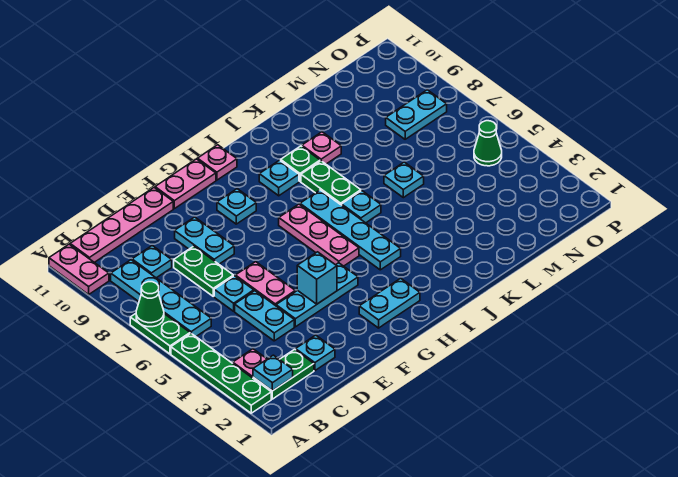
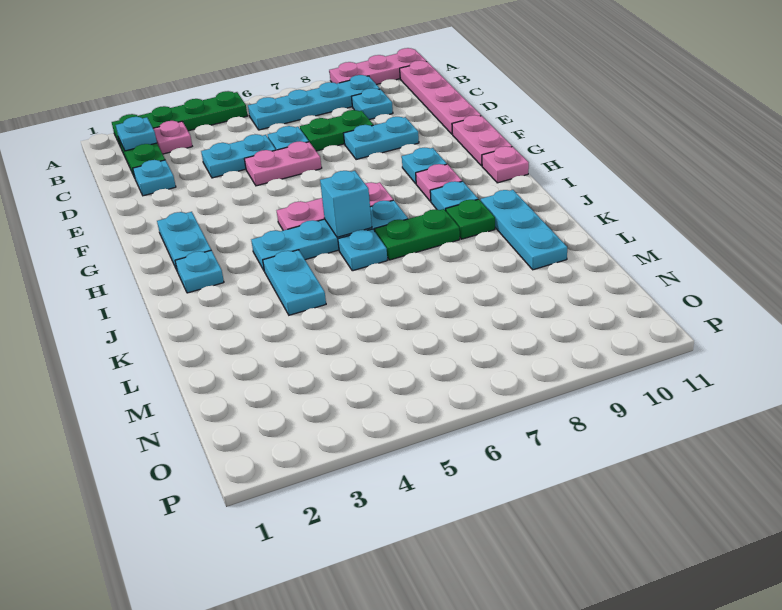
green 1x2 plate [130,314,190,354] -> none
green 1x1 cone [136,282,164,327] -> none
pink 1x2 plate [49,244,109,294] -> pink 1x3 plate [329,48,427,85]
cyan 1x3 plate [276,263,358,327] -> cyan 1x3 plate moved to [481,190,567,270]
cyan 1x1 brick [297,252,337,304] -> cyan 1x1 brick moved to [320,171,372,237]
pink 1x1 plate [302,132,341,164] -> pink 1x1 plate moved to [416,164,462,201]
cyan 1x1 plate [384,162,424,198] -> cyan 1x1 plate moved to [175,250,224,293]
cyan 1x2 plate [386,90,447,139] -> cyan 1x2 plate moved to [263,250,326,315]
green 1x1 cone [474,121,502,166] -> none

